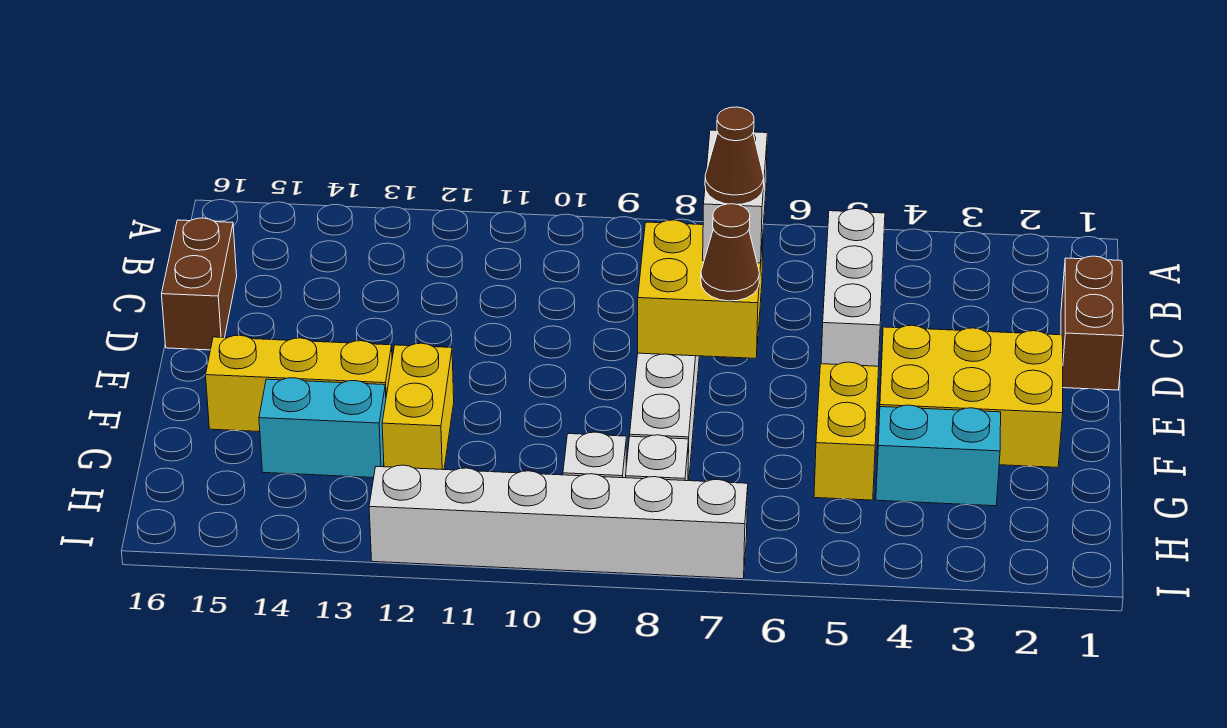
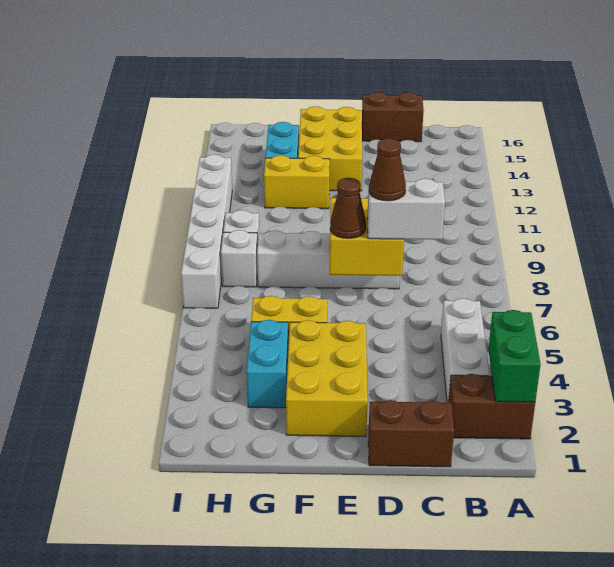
none -> brown 1x2 brick [449,374,535,439]
none -> green 1x2 brick [488,310,541,402]
white 1x3 brick [821,209,885,366] -> white 1x3 brick turned to [441,298,490,403]
yellow 1x3 brick [206,335,392,432] -> yellow 2x3 brick [298,106,362,191]

